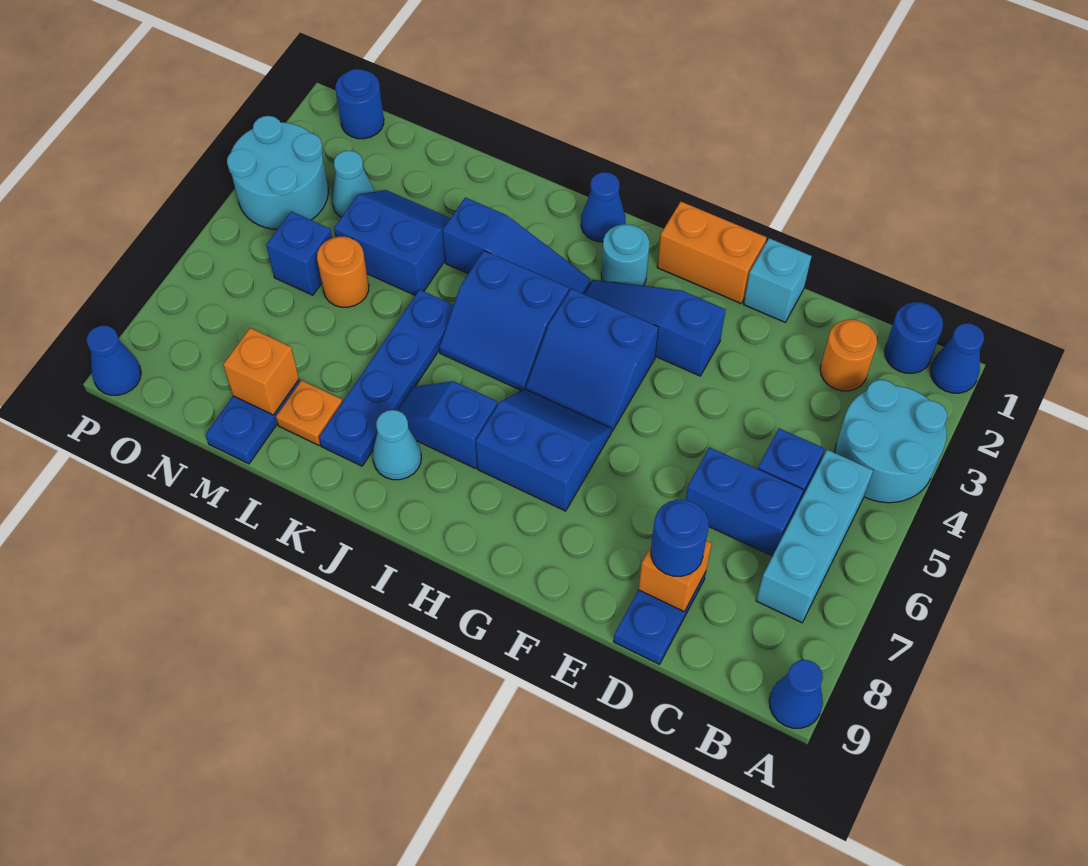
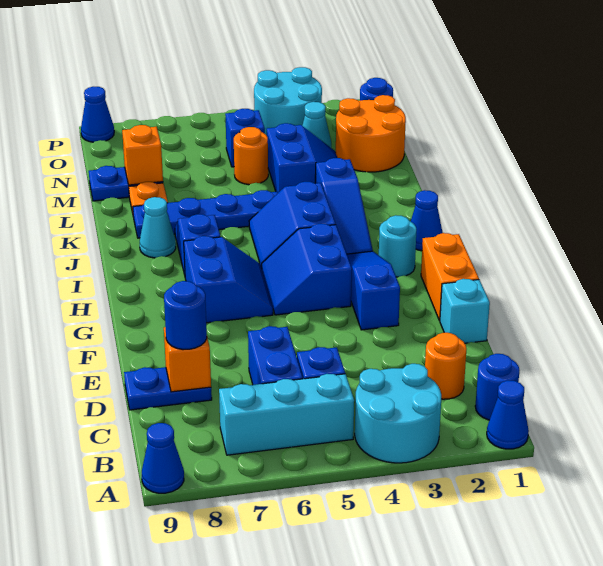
none -> orange 2x2 round brick [336,95,406,172]

